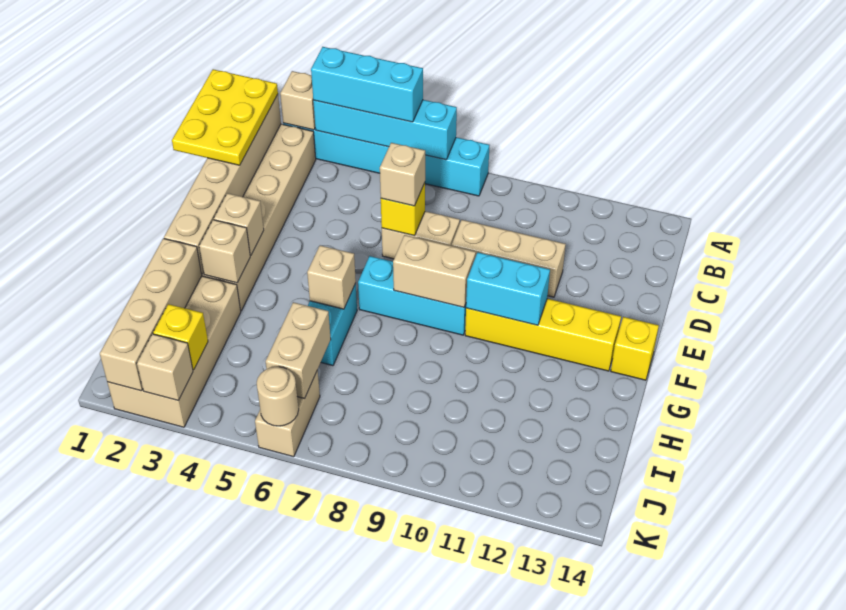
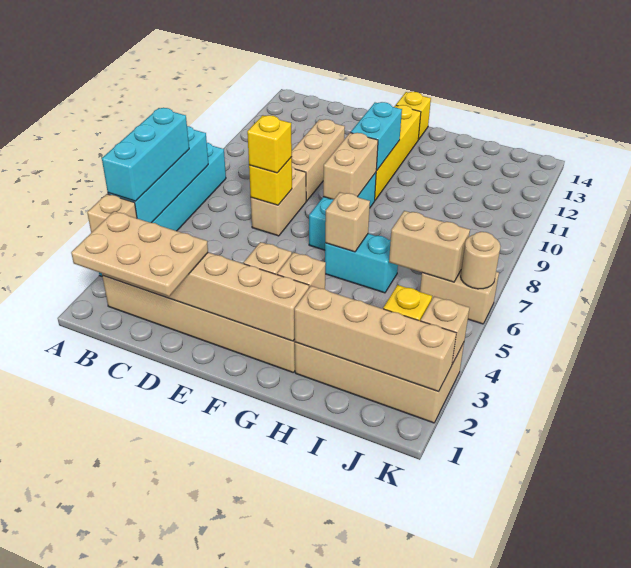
yellow 2x3 plate [172,69,278,165] -> tan 2x3 plate [71,211,208,296]
tan 1x1 brick [380,143,425,206] -> yellow 1x1 brick [247,115,292,173]

